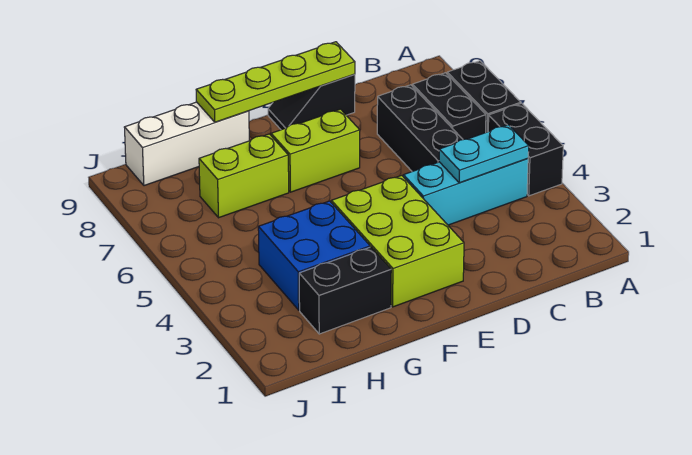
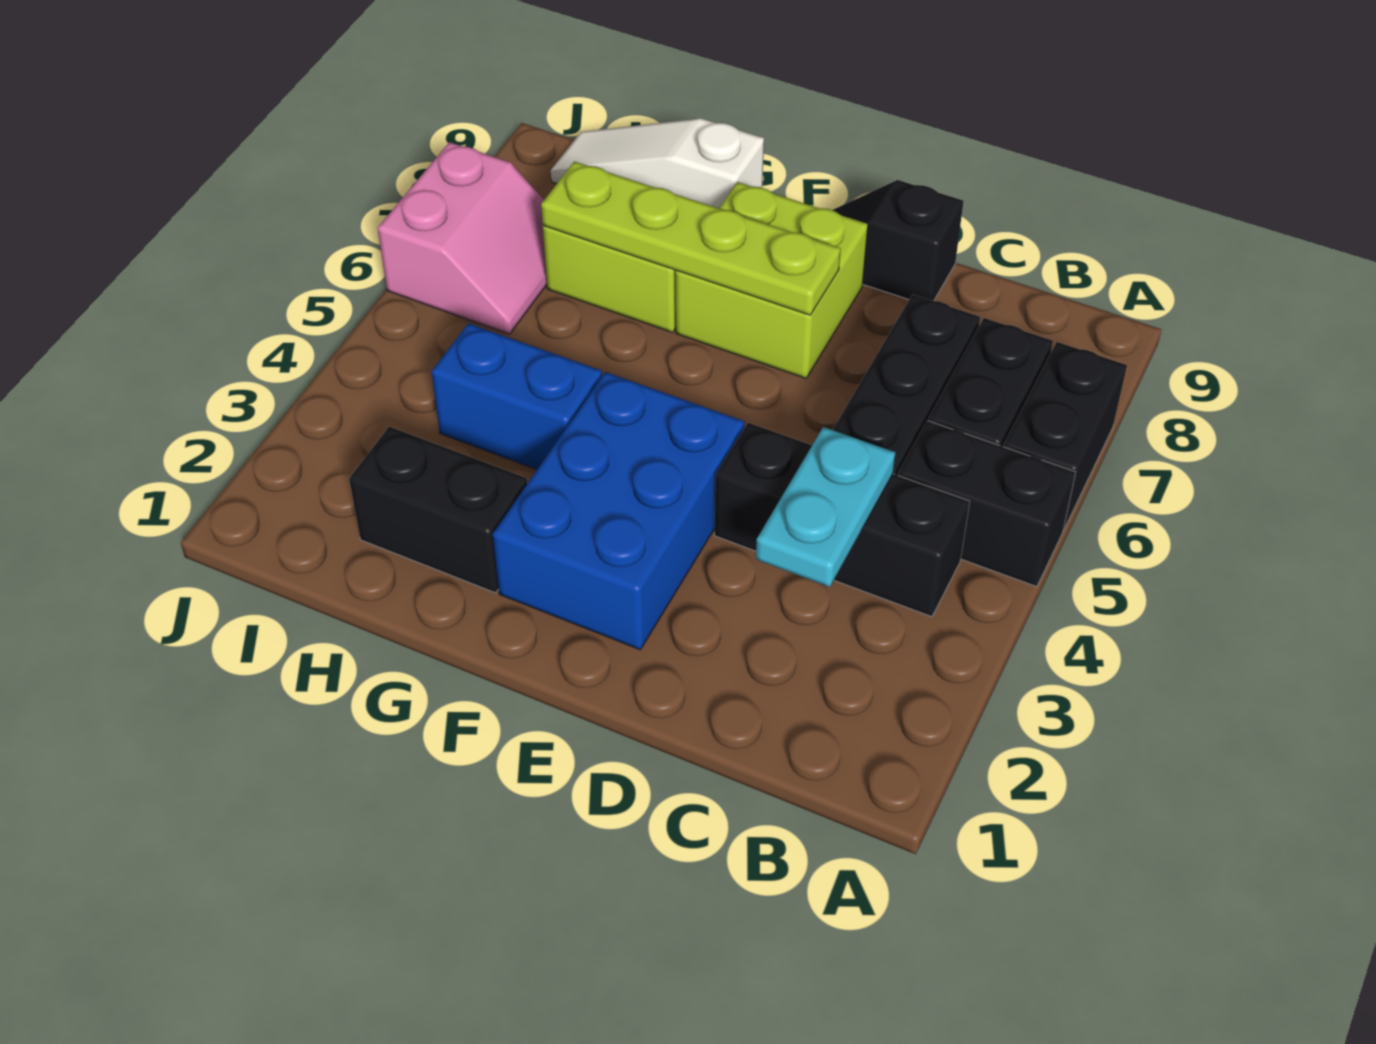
black 1x2 brick [488,103,563,196] -> black 1x2 brick turned to [898,421,1075,587]
cyan 1x3 brick [403,159,528,225] -> black 1x3 brick [715,423,970,617]
cyan 1x2 plate [439,125,529,183] -> cyan 1x2 plate turned to [756,427,895,587]
lime 1x4 plate [196,42,355,122] -> lime 1x4 plate moved to [541,161,841,315]
lime 2x3 brick [331,175,464,307] -> blue 2x3 brick [493,372,744,650]
lime 1x2 brick [271,109,360,192] -> lime 2x2 brick [676,182,868,378]
blue 2x2 brick [258,201,370,310] -> blue 1x2 brick [431,323,602,470]
white 1x3 brick [124,102,249,186] -> white 1x3 slope [551,118,764,208]
none -> pink 2x2 slope [378,142,547,334]

